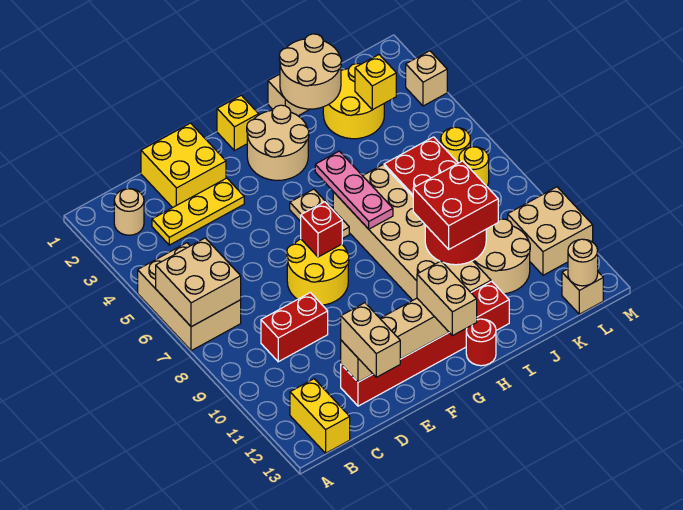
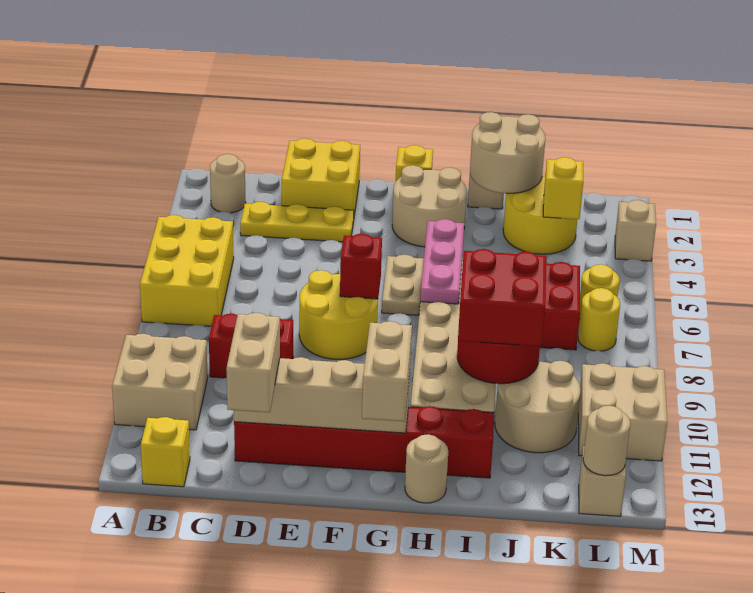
tan 2x3 brick [138,243,241,351] -> yellow 2x3 brick [140,215,234,326]
tan 2x2 brick [156,238,241,327] -> tan 2x2 brick moved to [112,334,208,430]
yellow 1x2 brick [290,379,350,453] -> yellow 1x1 brick [141,417,190,487]
red 1x1 round brick [466,319,496,366] -> tan 1x1 round brick [405,434,448,503]

